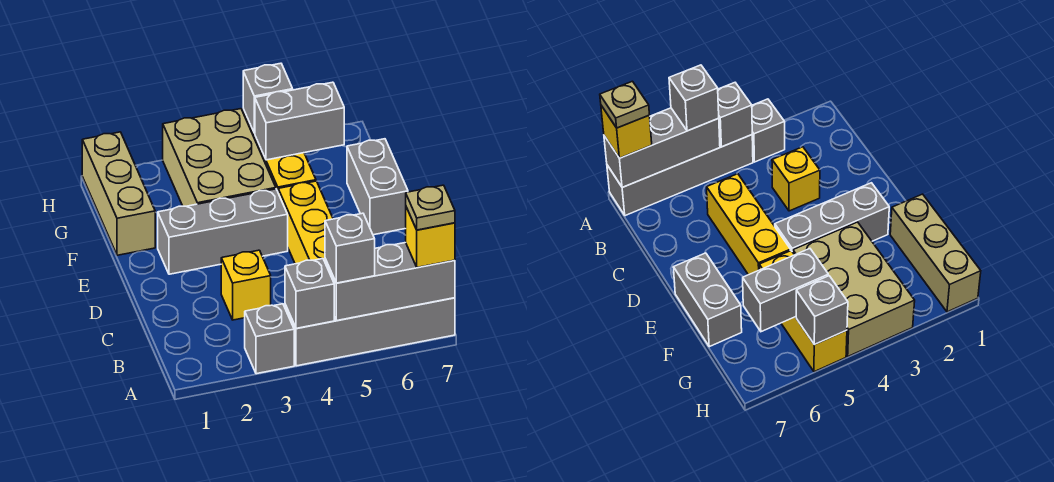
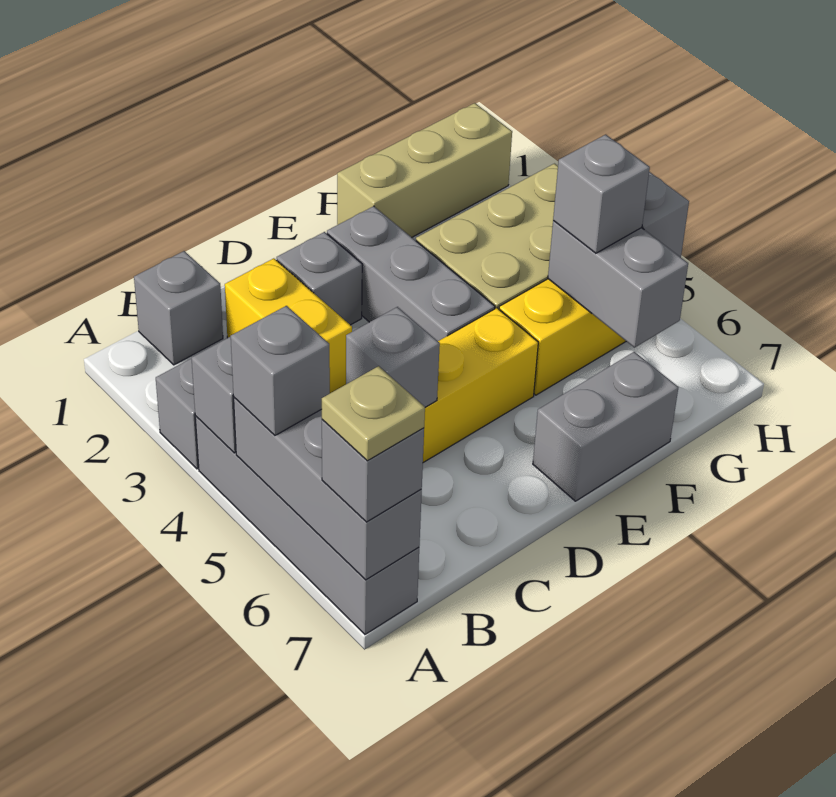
yellow 1x1 brick [406,207,455,267] -> grey 1x1 brick [322,420,424,522]
none -> grey 1x1 brick [134,251,223,365]
yellow 1x1 brick [221,250,271,320] -> yellow 1x2 brick [225,258,352,393]
none -> grey 1x1 brick [346,307,440,407]
none -> grey 1x1 brick [277,232,362,325]
none -> grey 1x1 brick [553,135,650,253]

